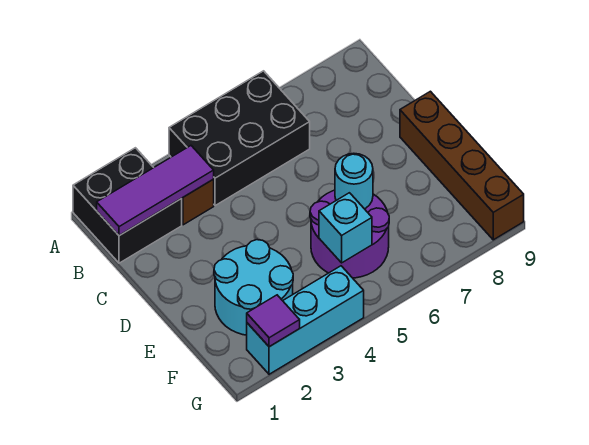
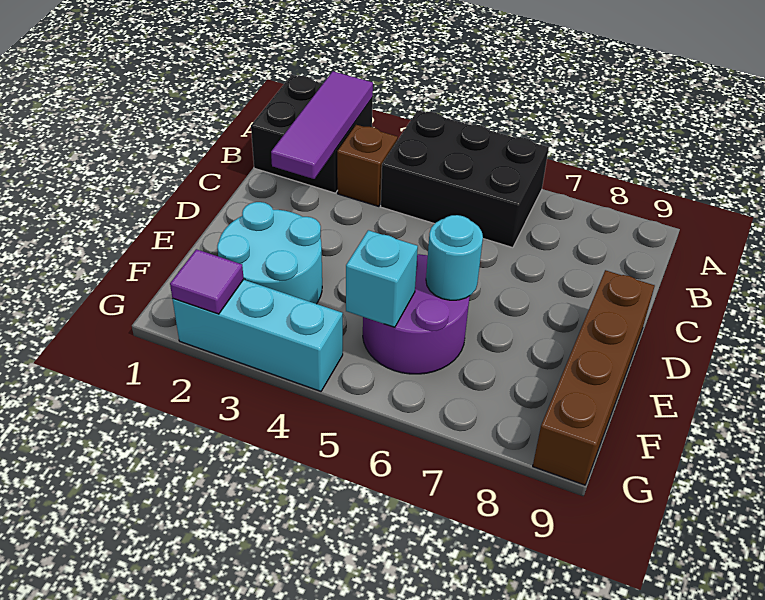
purple 1x3 tile [97,146,214,236] -> purple 1x3 tile turned to [271,71,373,179]

